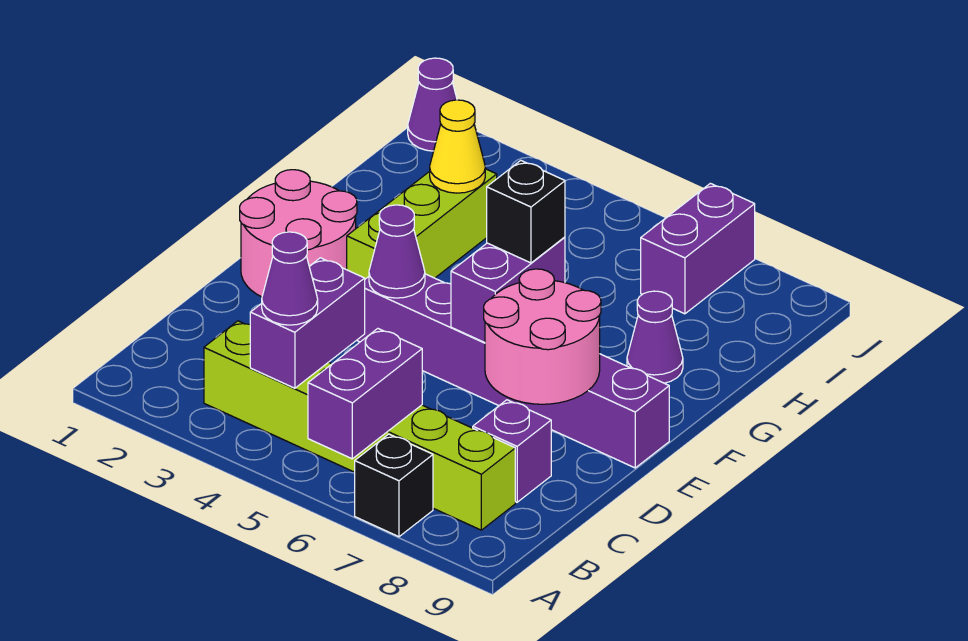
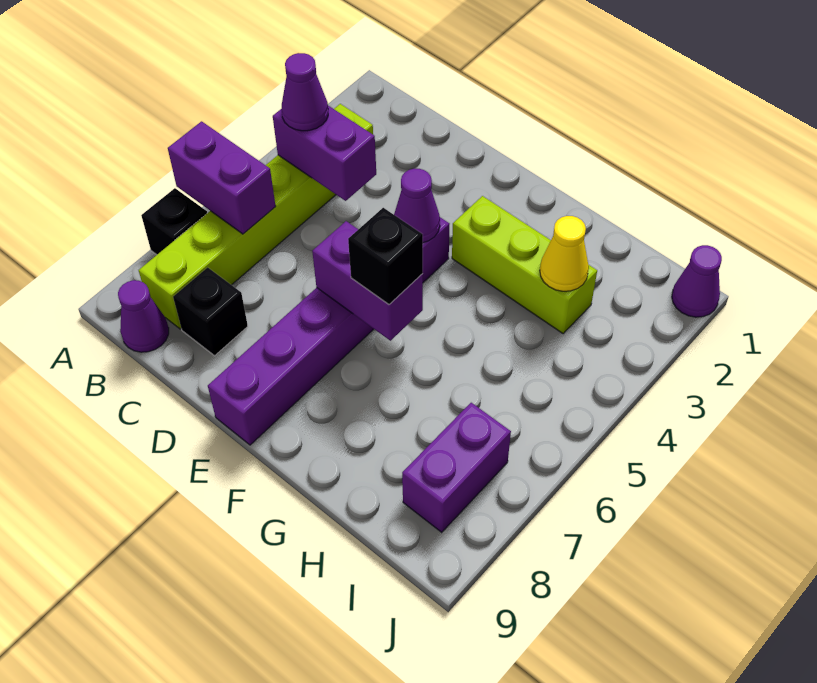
purple 1x1 brick [473,400,551,502] -> black 1x1 brick [173,267,248,356]
pink 2x2 round brick [484,269,601,404] -> none
pink 2x2 round brick [240,170,357,297] -> none
purple 1x1 cone [627,291,683,383] -> purple 1x1 cone moved to [118,280,169,352]
purple 1x2 brick [641,183,755,314] -> purple 1x2 brick turned to [402,403,511,532]

